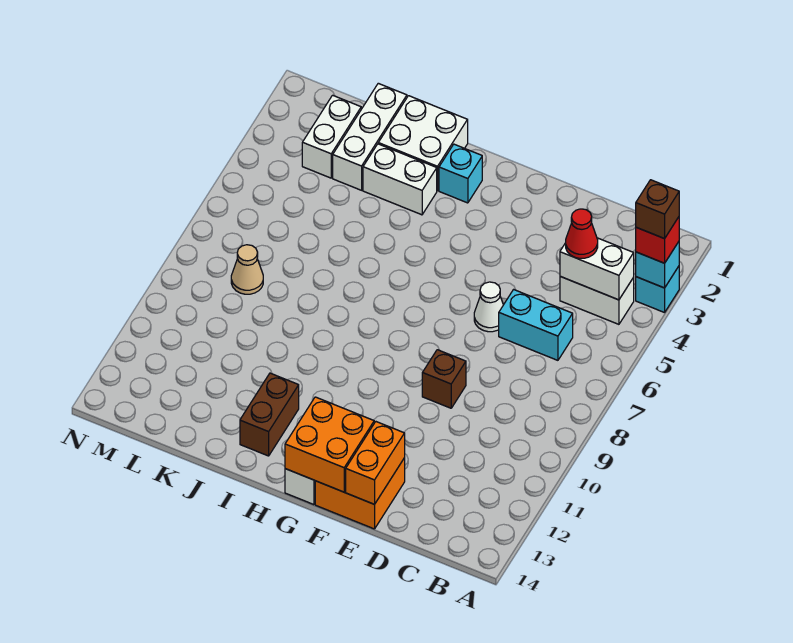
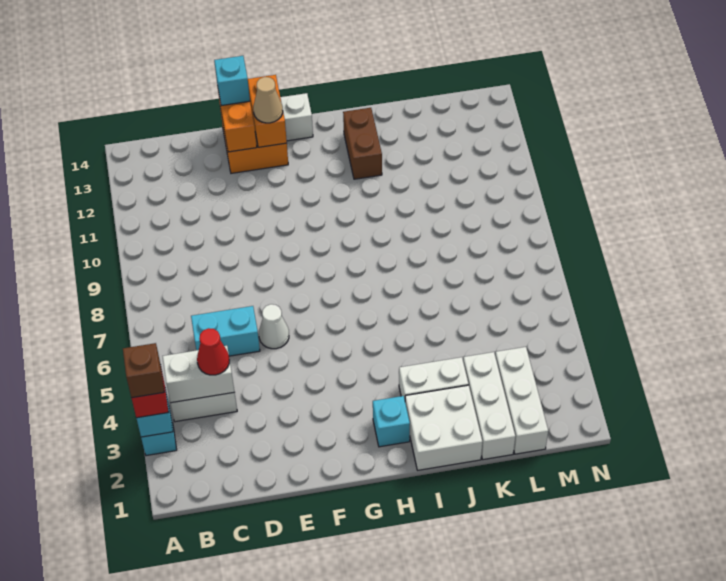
brown 1x1 brick [422,350,466,408] -> none
none -> cyan 1x1 brick [214,56,250,106]
orange 2x2 brick [285,397,374,492] -> orange 1x2 brick [248,75,287,147]
white 1x2 brick [302,95,361,178] -> white 1x3 brick [495,347,548,454]
tan 1x1 cone [231,245,263,294] -> tan 1x1 cone moved to [253,77,283,123]

